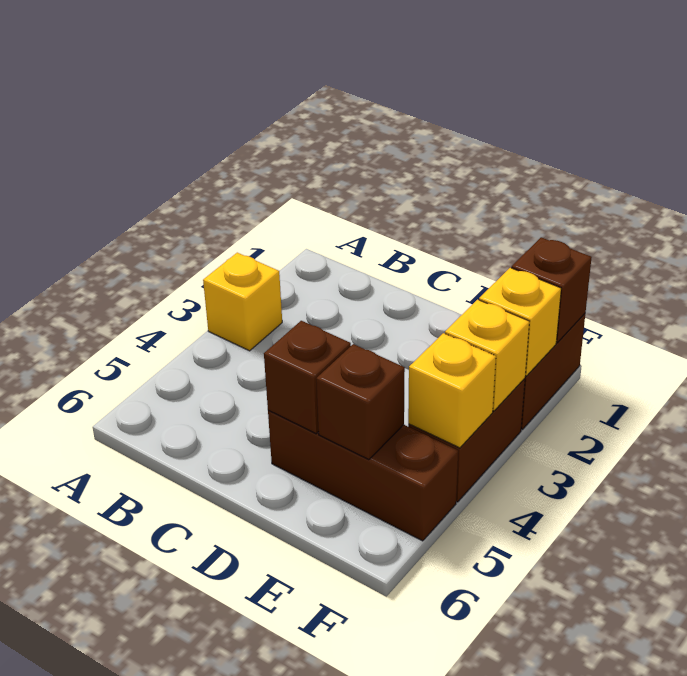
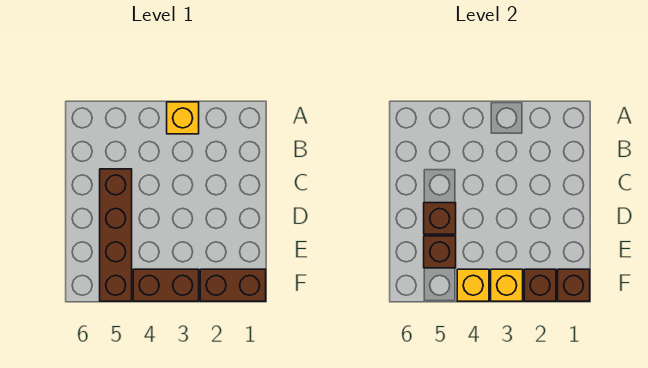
brown 1x3 brick [268,410,458,541] -> brown 1x4 brick [100,169,132,301]
yellow 1x1 brick [479,268,561,376] -> brown 1x1 brick [524,269,556,301]

